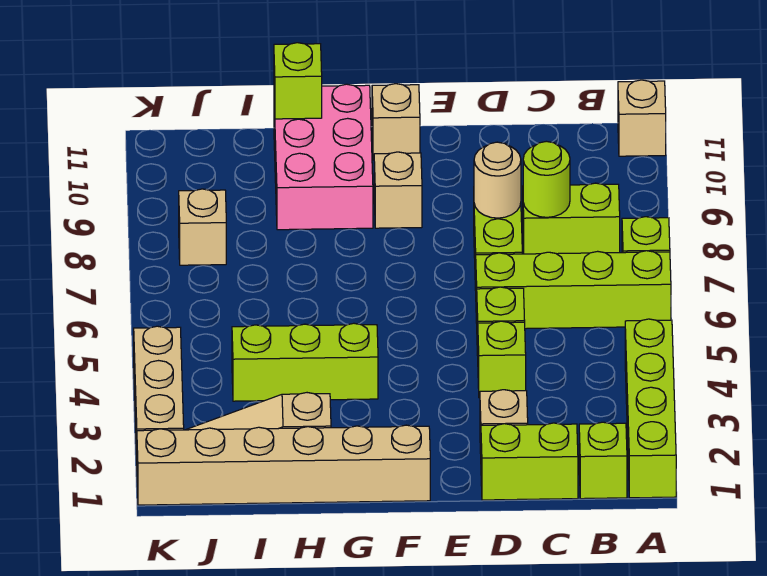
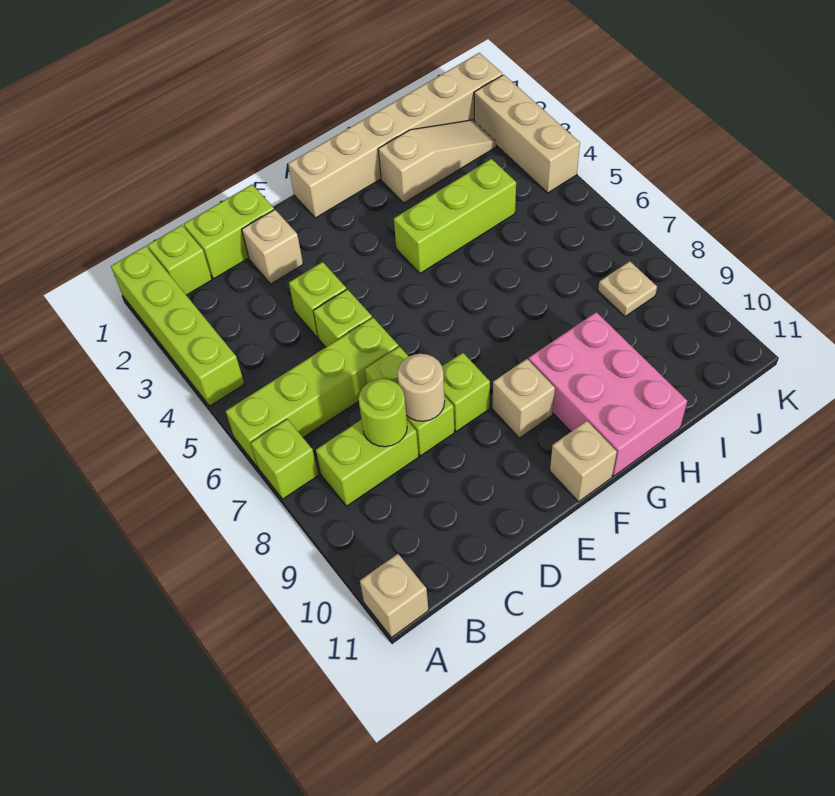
lime 1x1 brick [274,43,322,119] -> lime 1x1 brick moved to [442,353,490,432]
tan 1x1 brick [179,189,226,265] -> tan 1x1 plate [598,261,657,316]

